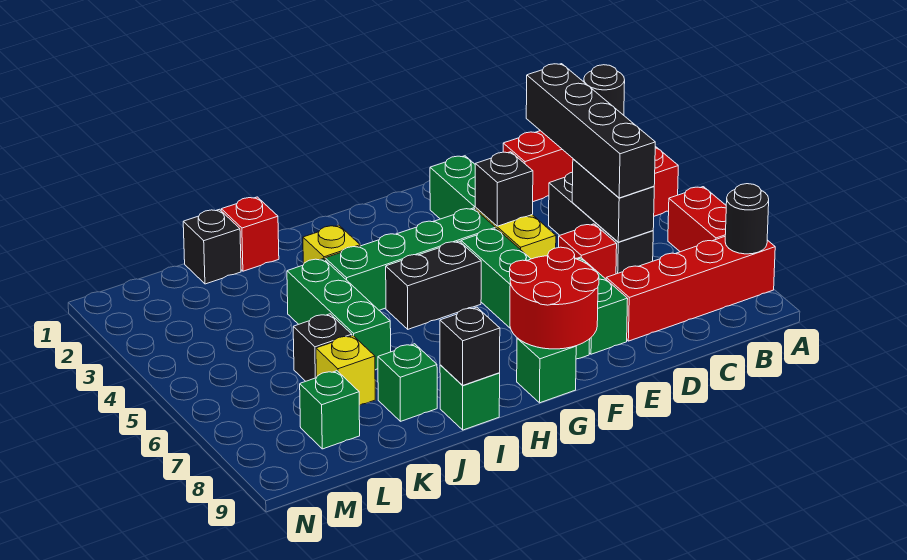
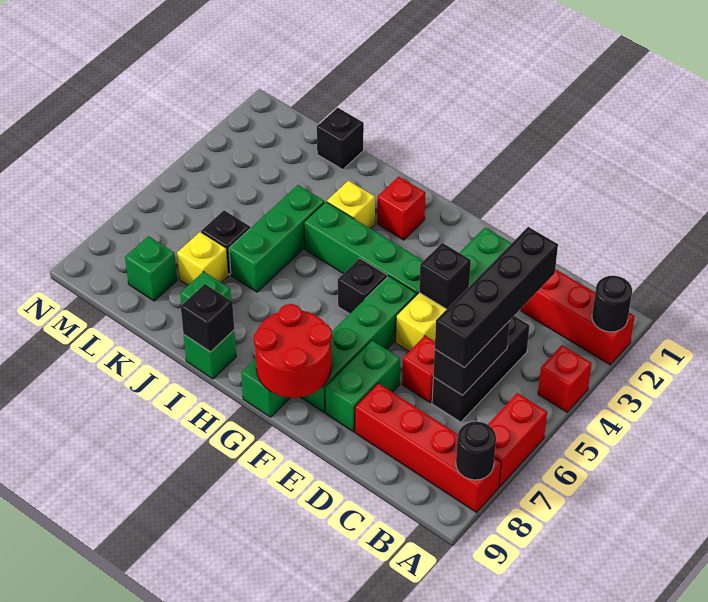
black 1x2 brick [386,241,481,329] -> black 1x1 brick [338,258,387,314]
red 1x1 brick [221,197,279,271] -> red 1x1 brick moved to [377,176,426,240]

